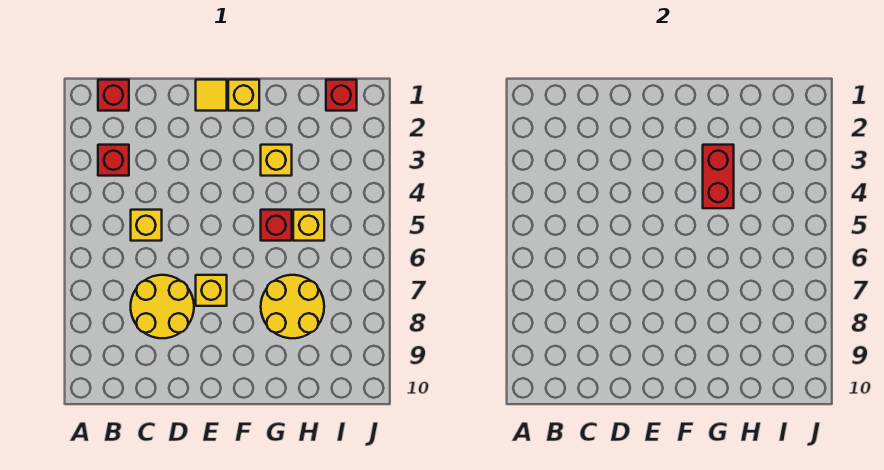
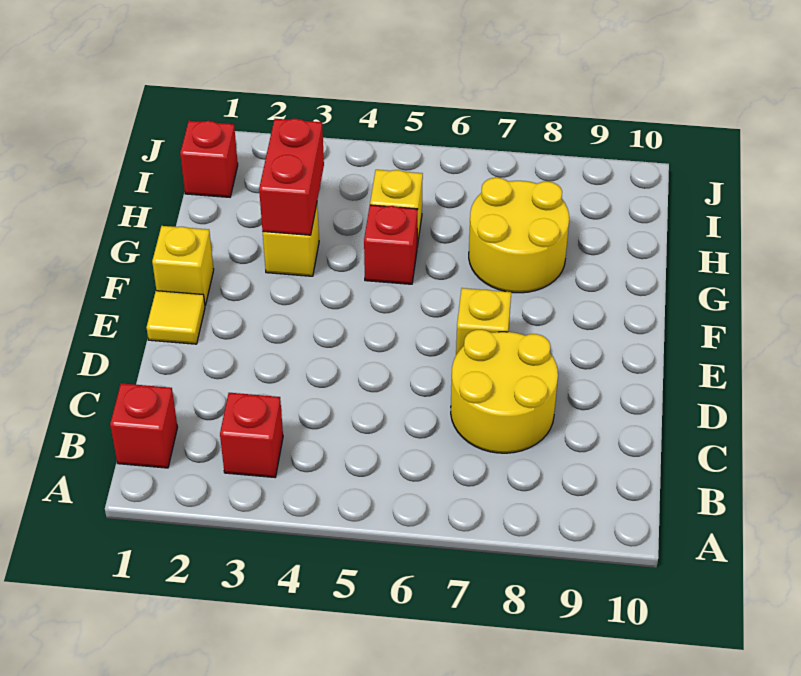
yellow 1x1 brick [131,210,162,241] -> none
red 1x2 brick [703,145,734,208] -> red 1x2 brick turned to [259,119,324,235]

